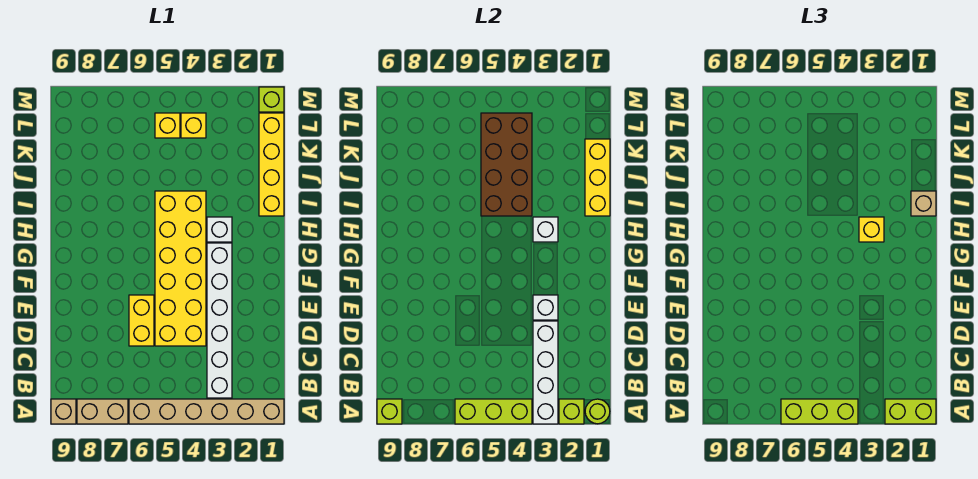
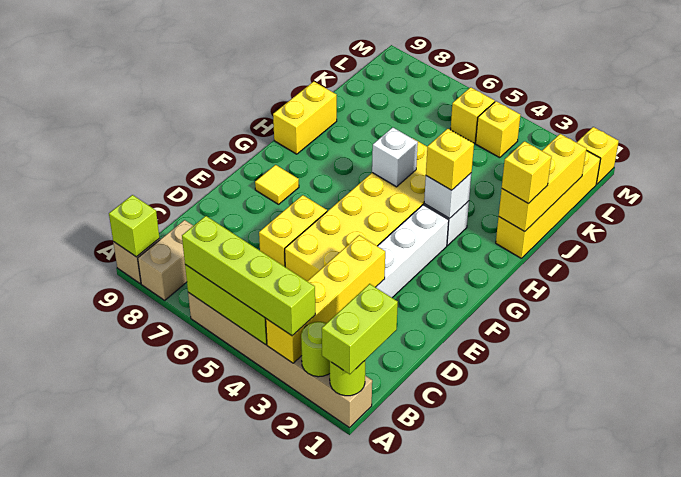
lime 1x2 brick [885,399,936,424] -> lime 1x2 brick turned to [322,284,398,374]
lime 1x1 brick [559,399,584,424] -> lime 1x1 round brick [301,322,330,377]
white 1x4 brick [533,321,558,424] -> yellow 1x4 brick [266,235,385,363]
lime 1x3 brick [781,399,858,424] -> lime 1x4 brick [182,216,315,336]
tan 1x2 brick [77,399,128,424] -> tan 1x2 brick turned to [138,220,193,300]
white 1x1 brick [533,295,558,320] -> white 1x1 brick moved to [372,127,418,187]
none -> yellow 1x1 tile [255,165,299,204]
none -> yellow 1x2 brick [273,81,337,154]
tan 1x1 brick [911,191,936,216] -> yellow 1x1 brick [502,141,551,204]
brown 2x4 brick [481,113,532,216] -> none
lime 1x1 brick [259,87,284,112] -> yellow 1x1 brick [577,127,619,184]

